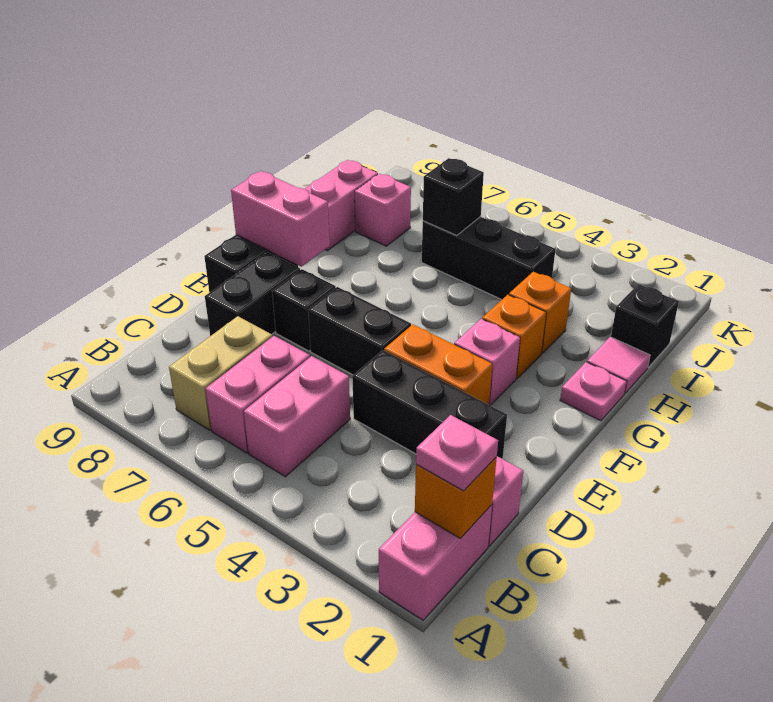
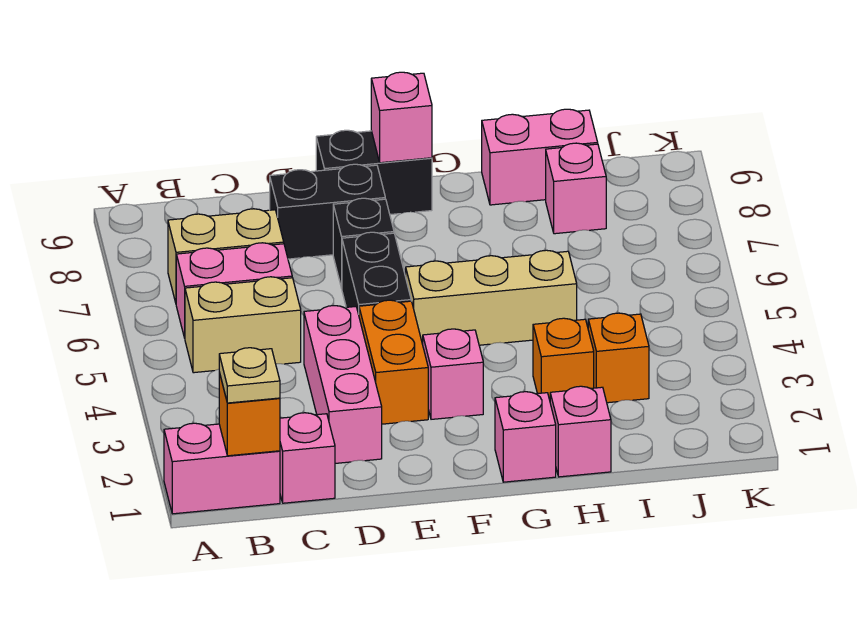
pink 1x1 plate [416,415,498,491] -> tan 1x1 plate [219,348,280,403]
pink 1x2 brick [244,356,350,477] -> tan 1x2 brick [185,277,301,373]
black 1x3 brick [352,350,507,459] -> pink 1x3 brick [304,306,382,463]
none -> tan 1x3 brick [406,250,577,345]
pink 1x2 brick [231,171,330,267] -> pink 1x1 brick [371,72,432,163]
pink 1x1 plate [560,362,627,421] -> pink 1x1 brick [495,392,556,482]
orange 1x1 brick [482,295,546,379] -> orange 1x1 brick moved to [588,313,649,403]
pink 1x1 tile [587,337,650,393] -> pink 1x1 brick [550,386,611,477]
black 1x1 brick [611,284,679,367] -> none
black 1x3 brick [422,217,556,300] -> none
black 1x1 brick [423,158,484,236] -> none

